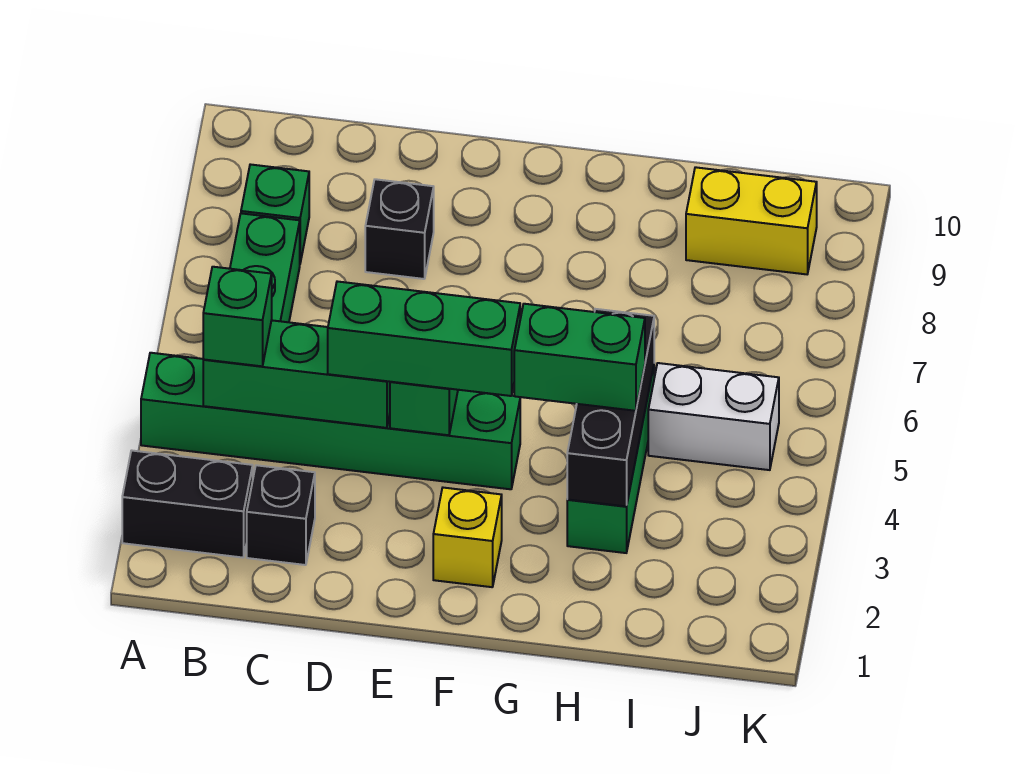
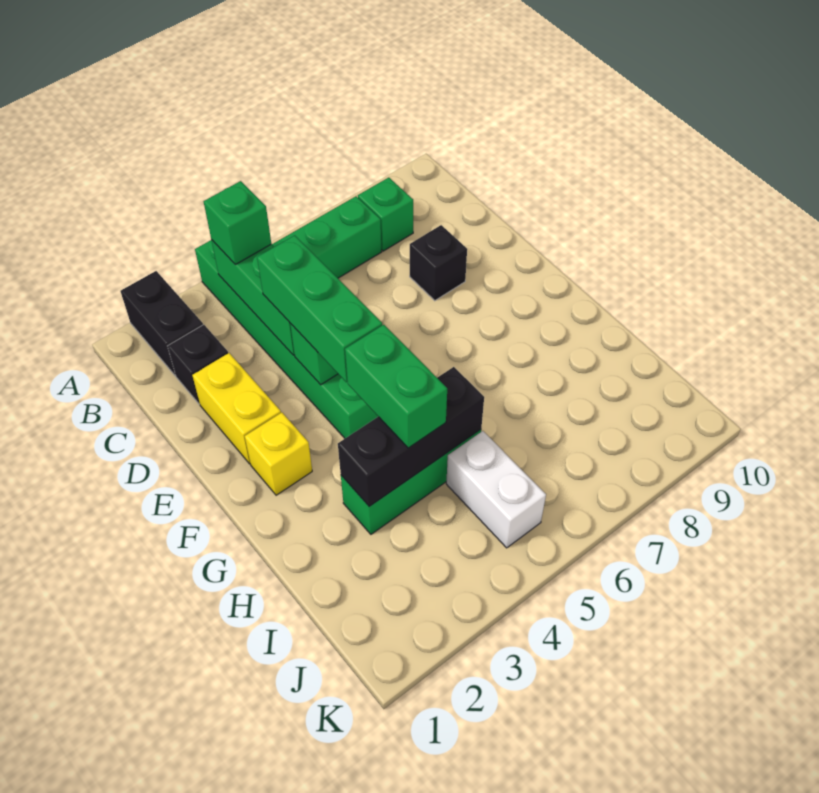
yellow 1x2 brick [686,167,817,274] -> yellow 1x2 brick moved to [192,353,281,464]

